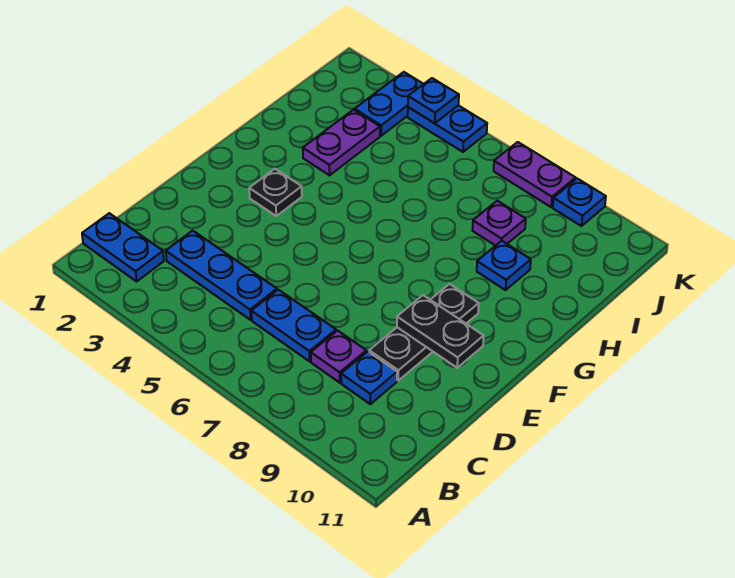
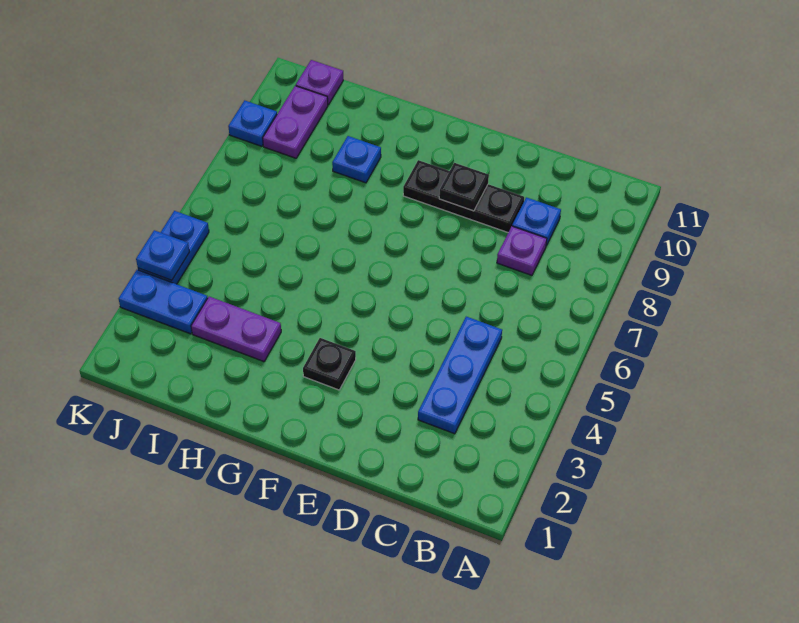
blue 1x2 plate [82,213,164,281] -> none
blue 1x2 plate [251,290,336,361] -> none
black 1x2 plate [397,295,484,368] -> black 1x1 plate [439,163,489,211]
purple 1x1 plate [472,201,526,246] -> purple 1x1 plate moved to [296,60,343,105]
purple 1x2 plate [494,142,576,207] -> purple 1x2 plate moved to [263,86,328,158]

